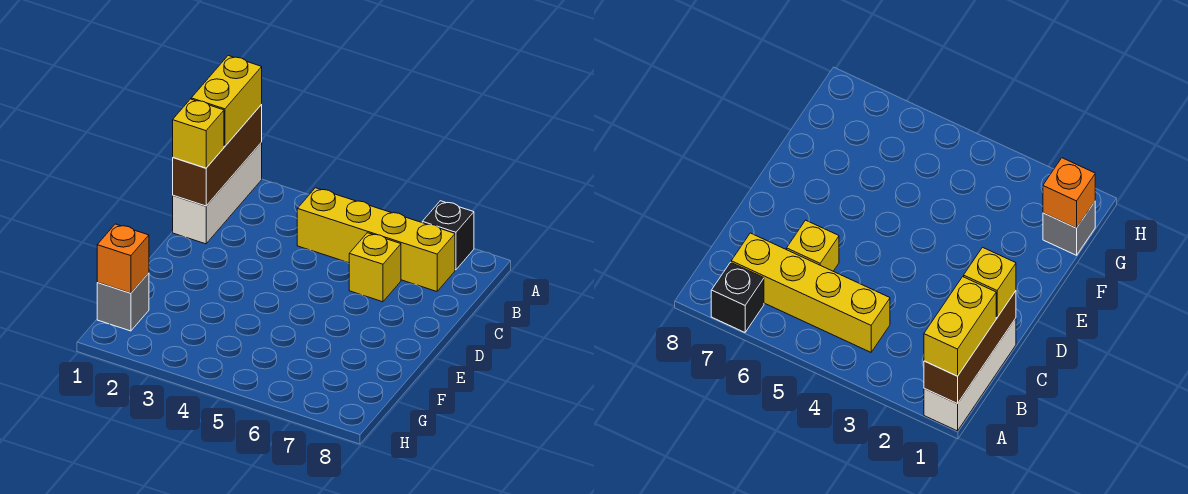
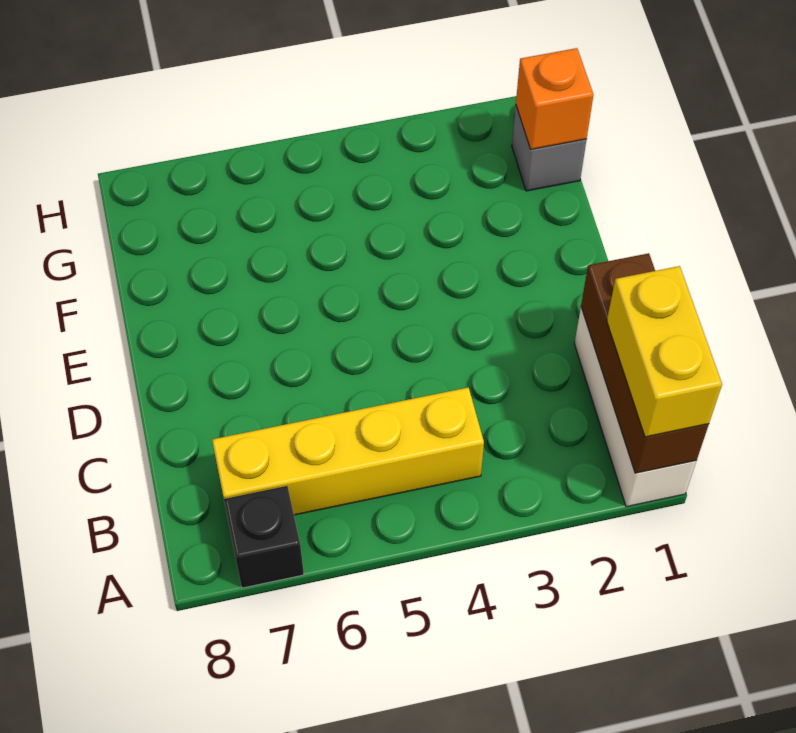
yellow 1x1 brick [173,99,224,168] -> none
yellow 1x1 brick [349,233,401,302] -> none

